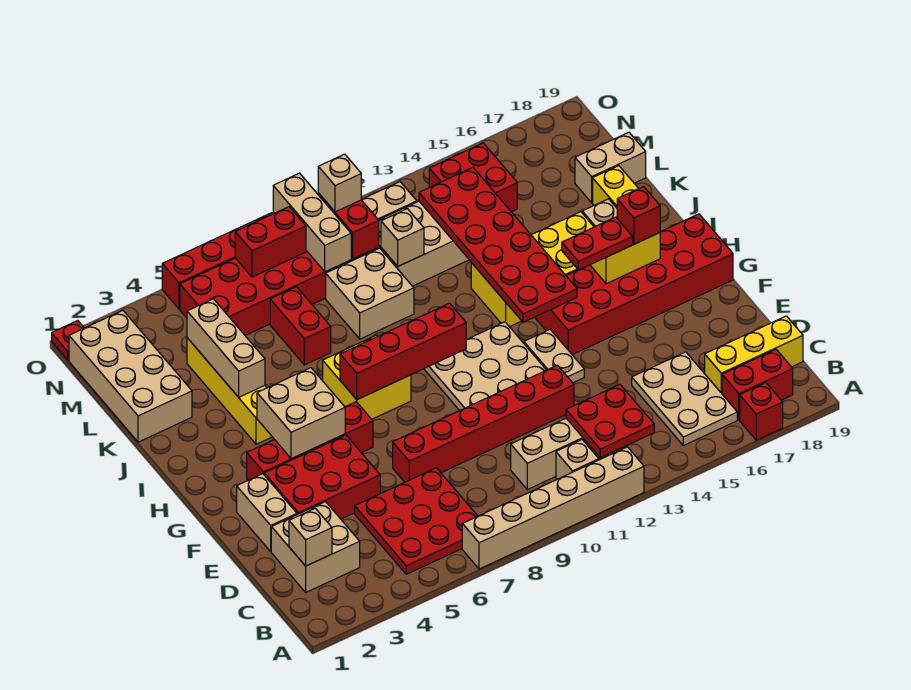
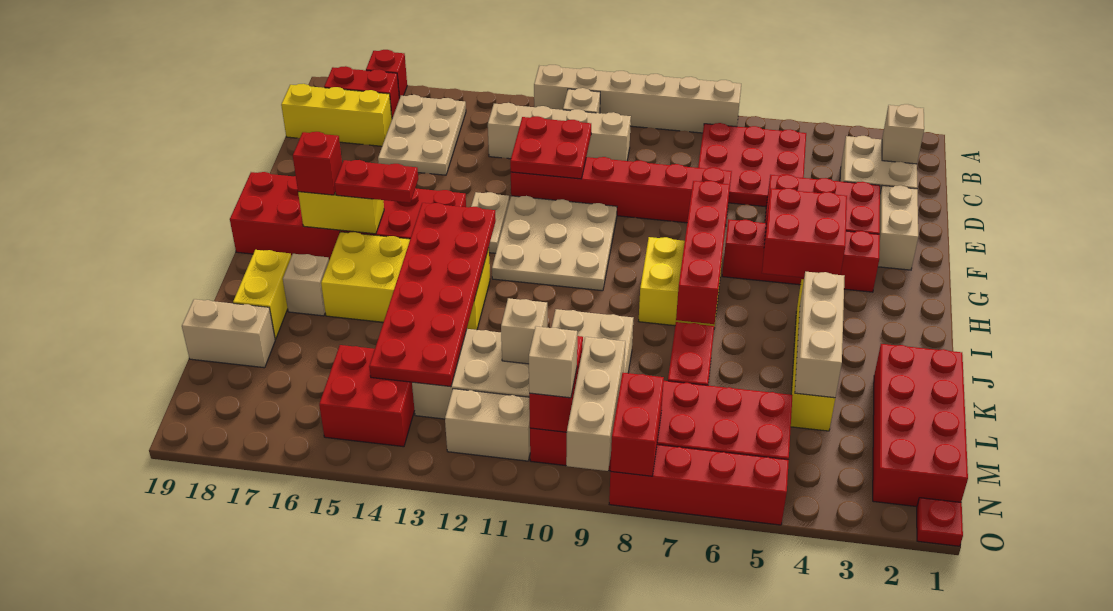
red 2x2 plate [566,385,654,458] -> red 2x2 plate moved to [510,116,591,179]
tan 2x2 brick [257,368,345,459] -> red 2x2 brick [762,188,847,278]
red 1x4 brick [340,303,466,400] -> red 1x4 brick turned to [676,181,730,324]
tan 2x4 brick [69,311,192,442] -> red 2x4 brick [873,344,968,507]
red 1x2 brick [235,207,306,277] -> red 1x2 brick turned to [610,373,664,476]

